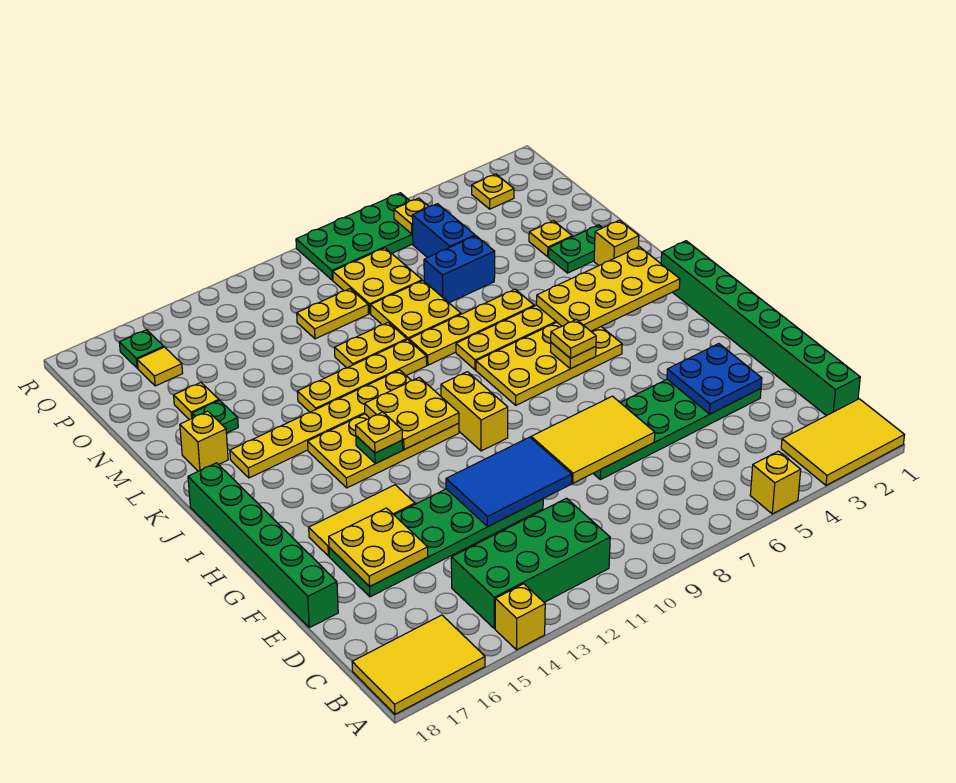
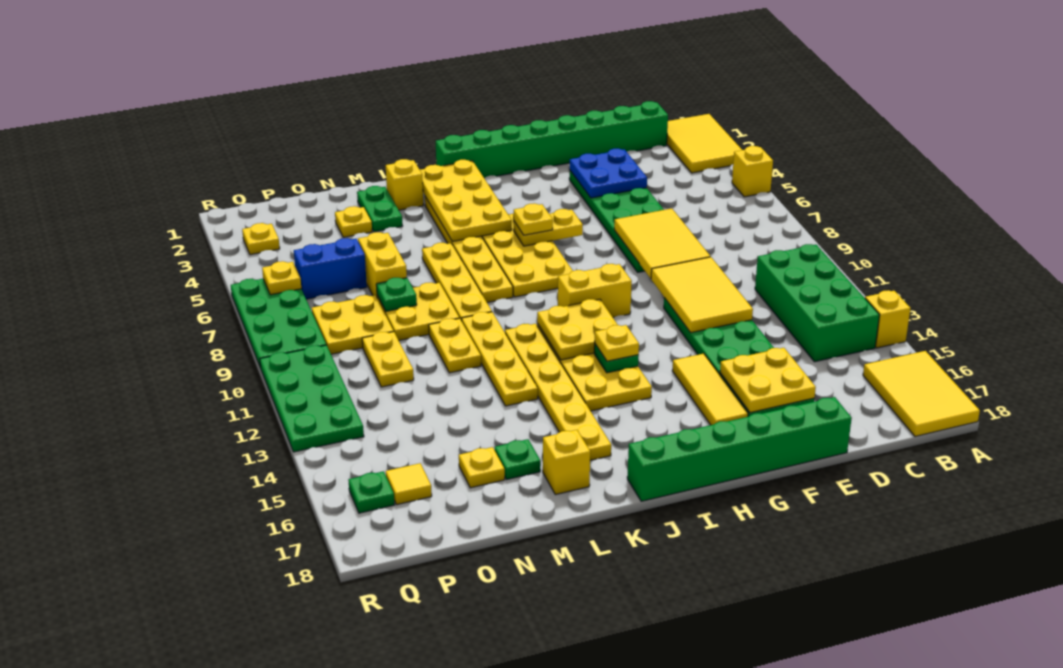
blue 2x3 tile [446,437,572,527] -> yellow 2x3 tile [651,257,753,333]
yellow 1x1 plate [551,342,596,369] -> yellow 1x2 plate [514,209,583,246]
blue 1x2 brick [424,236,495,303] -> yellow 1x2 brick [358,232,407,297]
none -> green 1x1 plate [376,278,417,311]
none -> green 2x4 plate [260,345,364,452]

